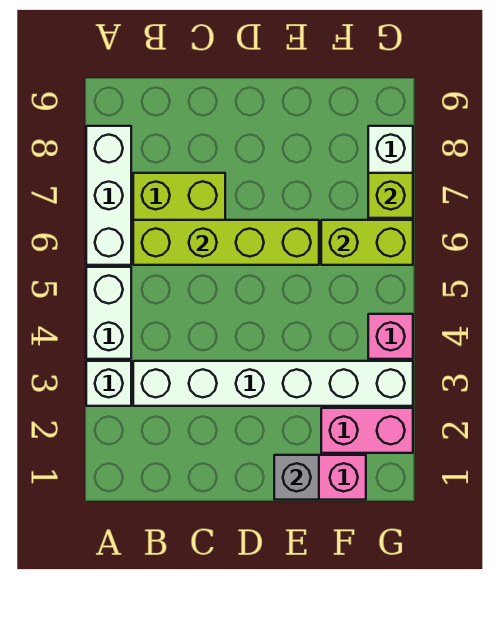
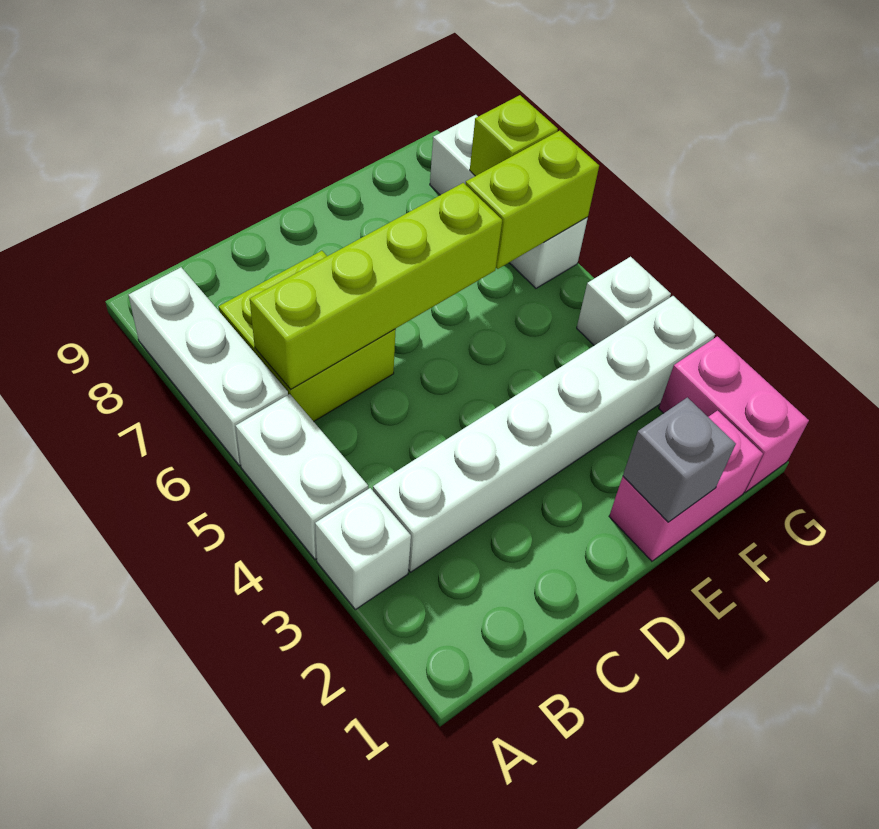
pink 1x2 brick [321,408,413,453] -> pink 1x2 brick turned to [659,336,809,492]
pink 1x1 brick [368,314,413,359] -> white 1x1 brick [577,257,671,345]

